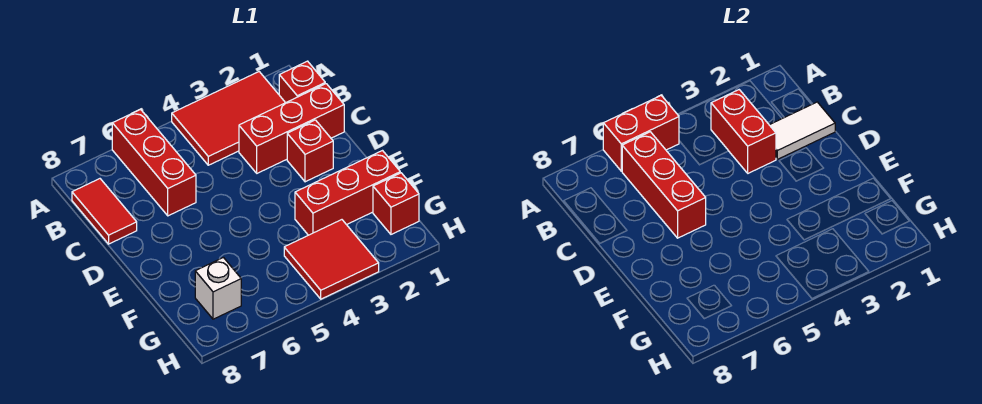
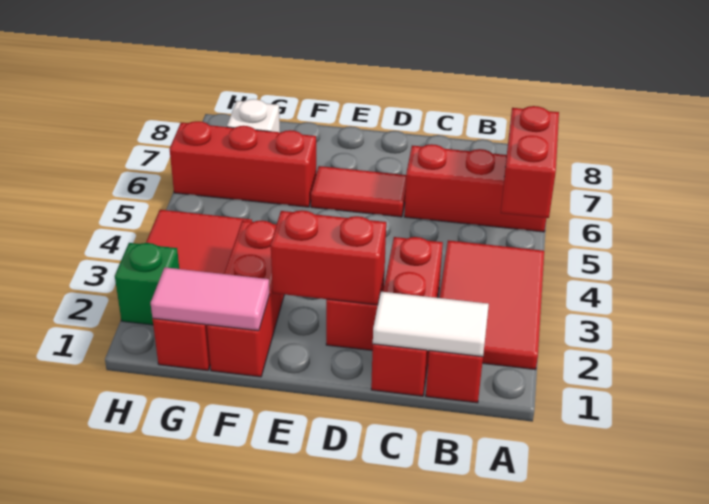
red 1x2 brick [711,90,776,173] -> red 1x2 brick moved to [271,210,386,305]
red 1x3 brick [622,132,706,238] -> red 1x3 brick moved to [170,121,316,207]
red 1x2 tile [72,179,137,244] -> red 1x2 tile moved to [311,166,406,217]
white 1x2 tile [770,102,835,159] -> white 1x2 tile turned to [373,291,489,357]
none -> pink 1x2 tile [151,267,270,331]
none -> green 1x1 brick [115,243,179,325]

